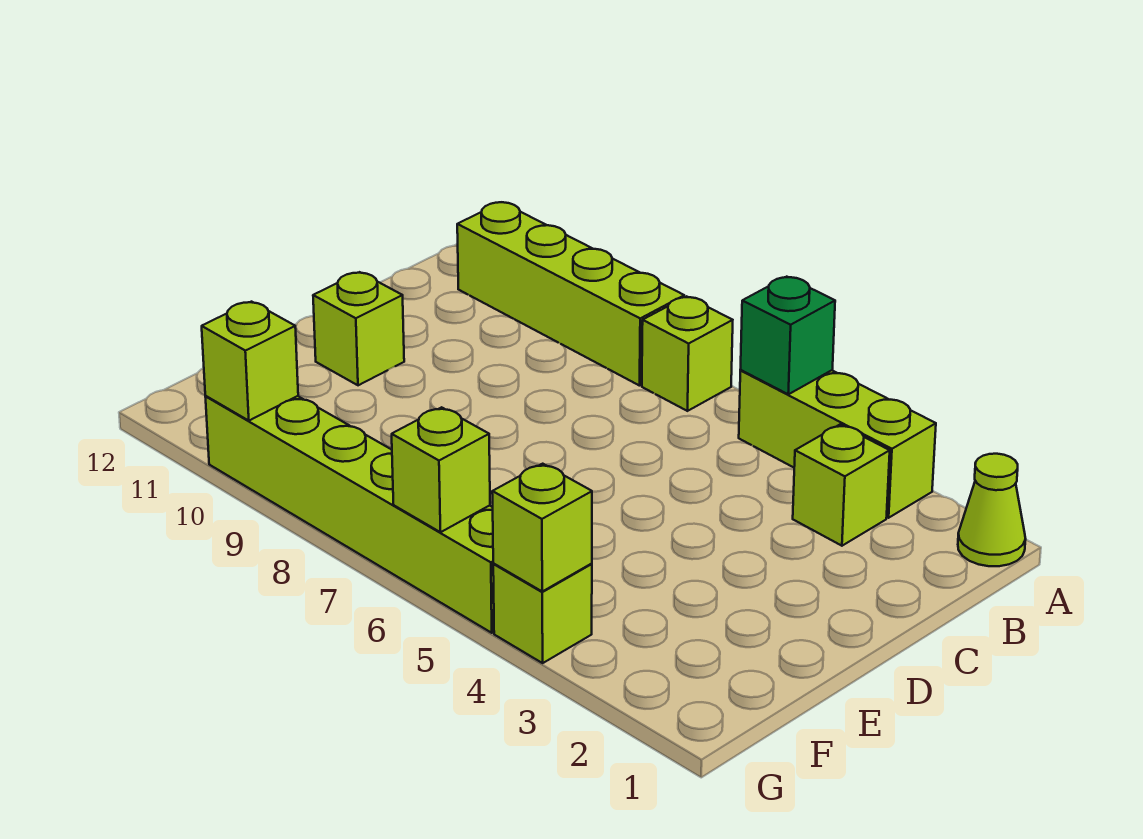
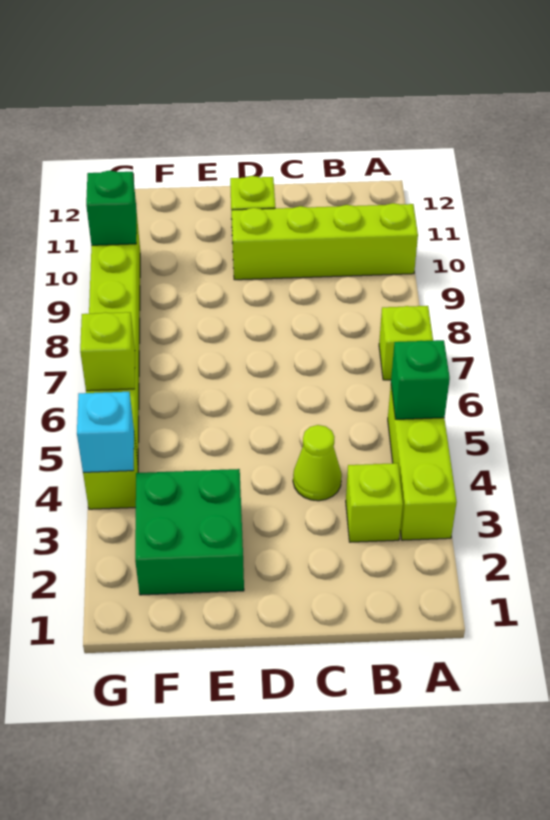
lime 1x1 cone [958,454,1026,566] -> lime 1x1 cone moved to [293,425,342,501]
lime 1x4 brick [457,202,684,386] -> lime 1x4 brick turned to [232,203,418,280]
none -> green 2x2 brick [135,469,244,595]
lime 1x1 brick [492,464,592,591] -> cyan 1x1 brick [77,392,134,472]
lime 1x1 brick [202,302,298,421] -> green 1x1 brick [86,171,137,245]

